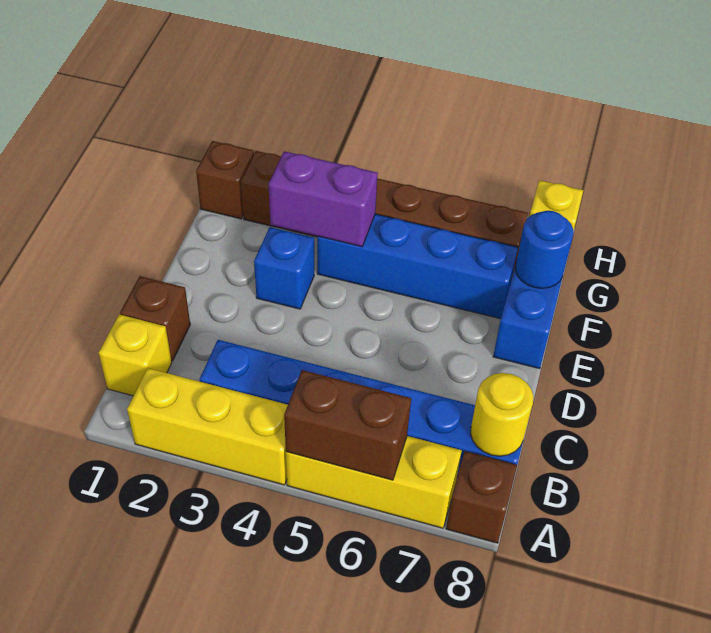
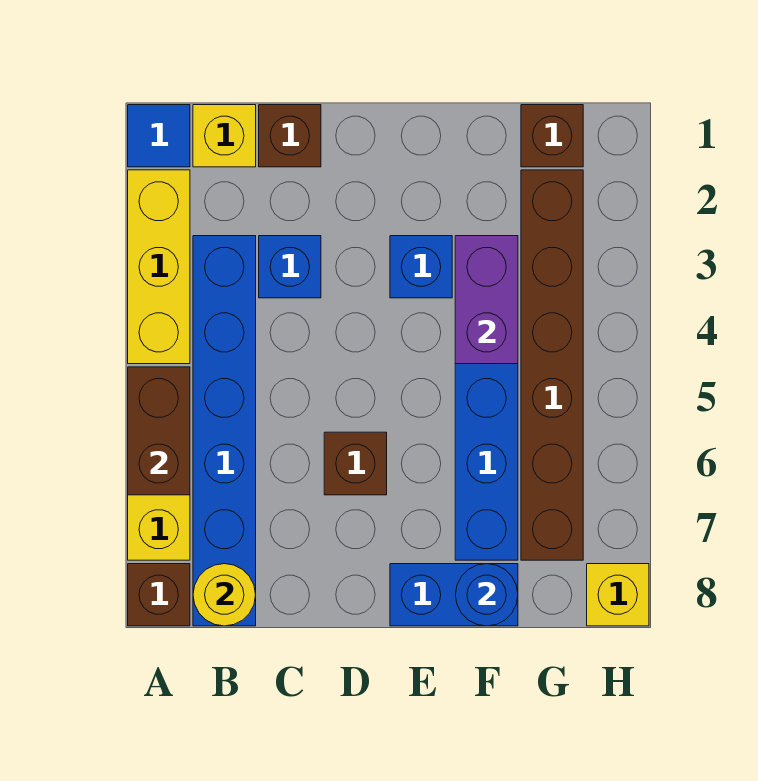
none -> blue 1x1 tile [128,105,190,167]
none -> blue 1x1 brick [259,236,321,298]
none -> brown 1x1 brick [324,432,387,495]

